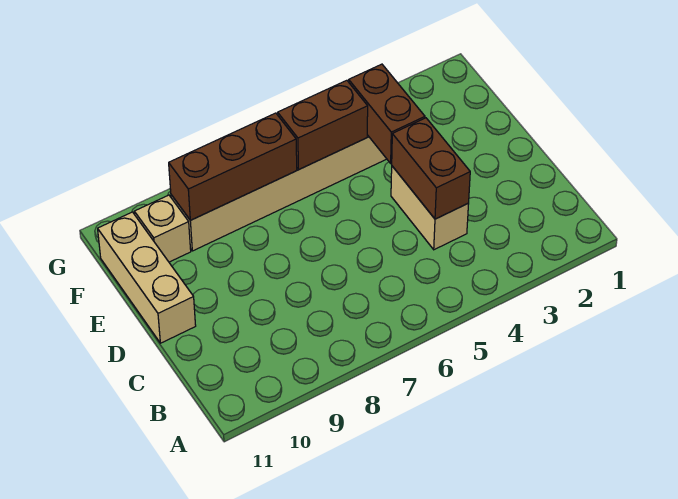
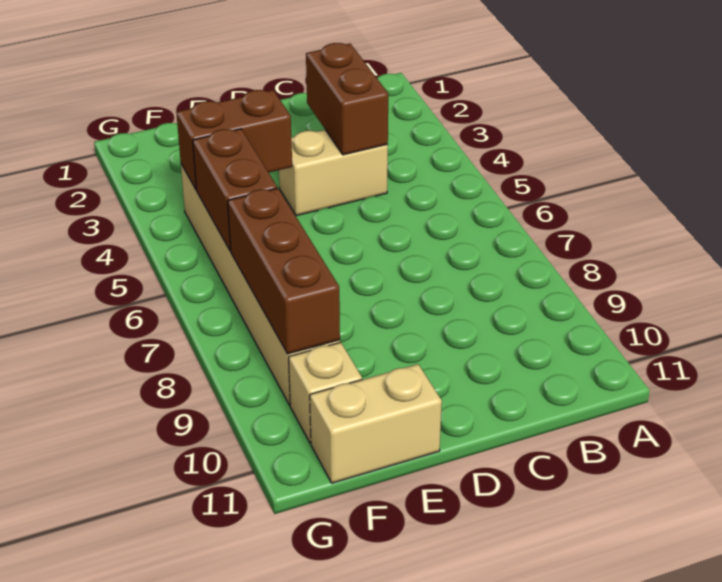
brown 1x2 brick [392,118,470,219] -> brown 1x2 brick turned to [306,43,388,155]
tan 1x3 brick [98,212,196,343] -> tan 1x2 brick [310,364,442,483]

